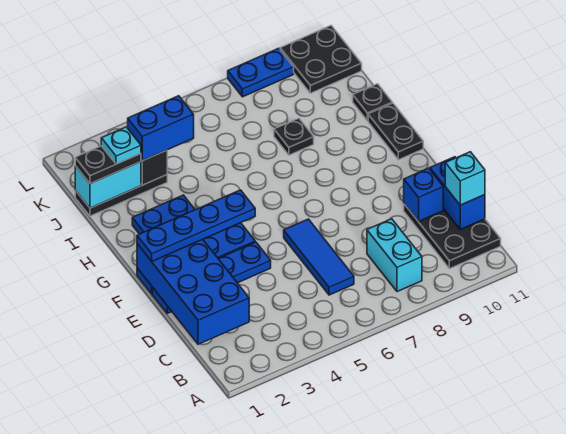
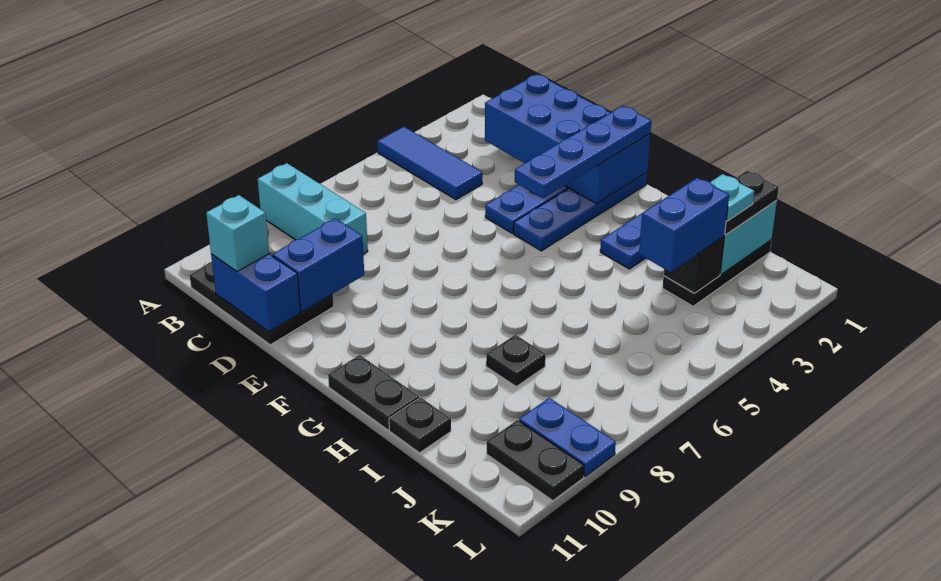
cyan 1x2 brick [367,219,422,292] -> cyan 1x3 brick [258,163,368,254]
blue 1x3 tile [284,219,354,295] -> blue 1x3 tile moved to [377,127,482,200]
blue 1x1 brick [404,168,443,222] -> blue 1x2 brick [272,218,364,312]
black 2x2 plate [280,25,362,93] -> black 1x2 plate [487,420,584,501]
blue 1x2 plate [228,48,294,97] -> blue 1x2 plate turned to [519,398,616,477]

